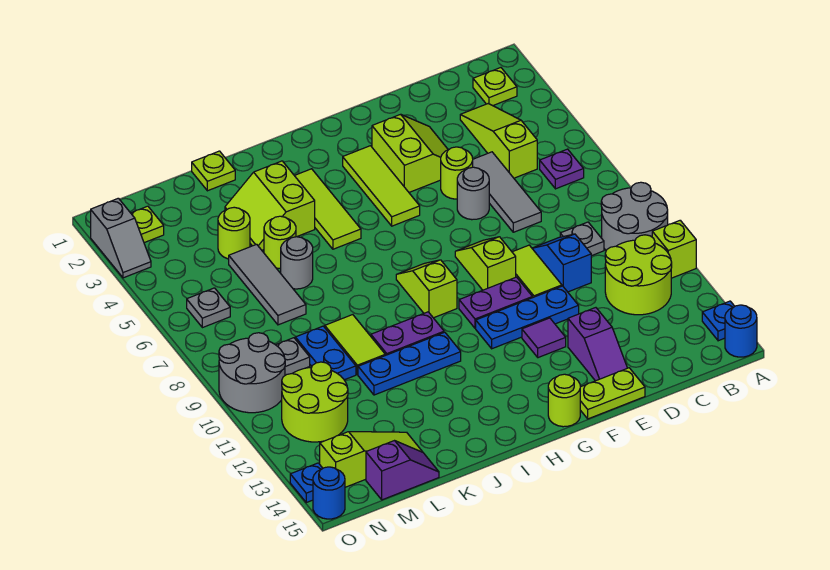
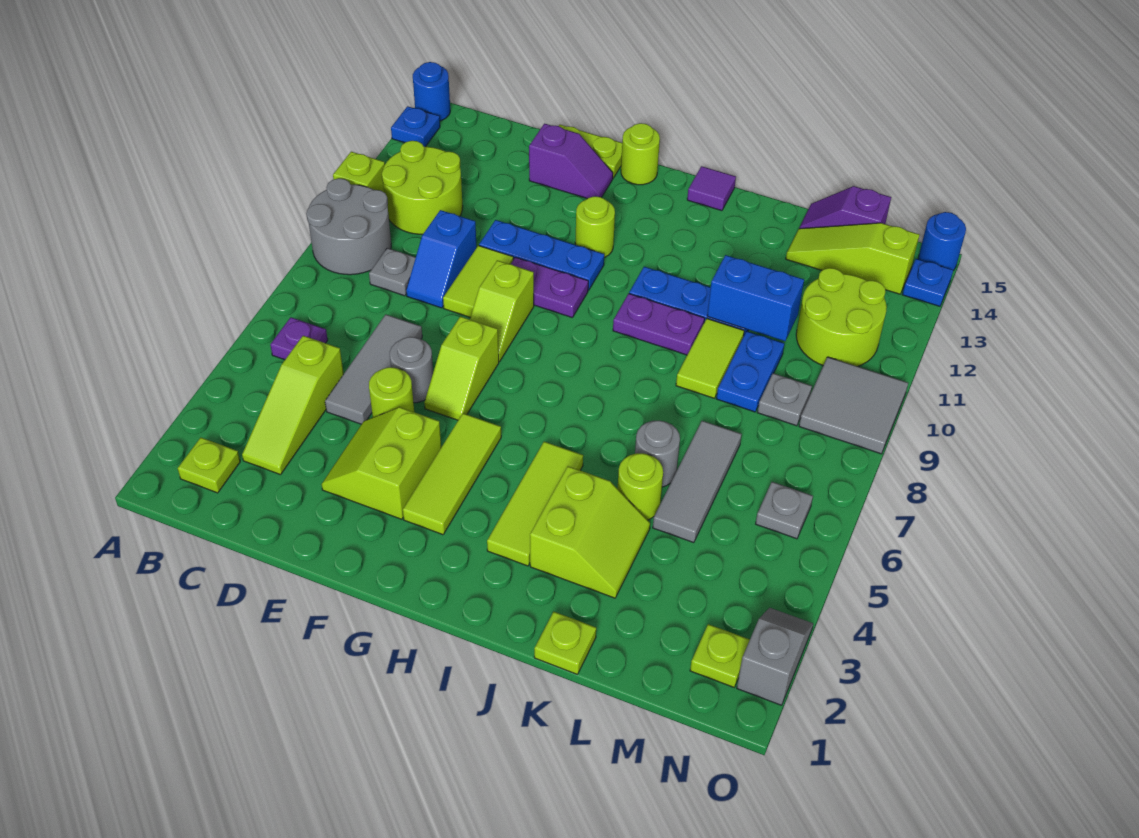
purple 1x2 slope [568,308,627,381] -> purple 1x2 slope turned to [529,124,613,199]
purple 1x1 tile [522,318,566,358] -> purple 1x1 tile moved to [687,166,736,211]
lime 1x2 slope [396,260,457,318] -> lime 1x2 slope moved to [424,316,499,420]
none -> blue 1x2 brick [707,255,804,341]
lime 1x1 round brick [218,207,250,259] -> lime 1x1 round brick moved to [575,196,615,258]
grey 2x2 round brick [219,333,285,413] -> grey 2x2 tile [799,357,908,454]

